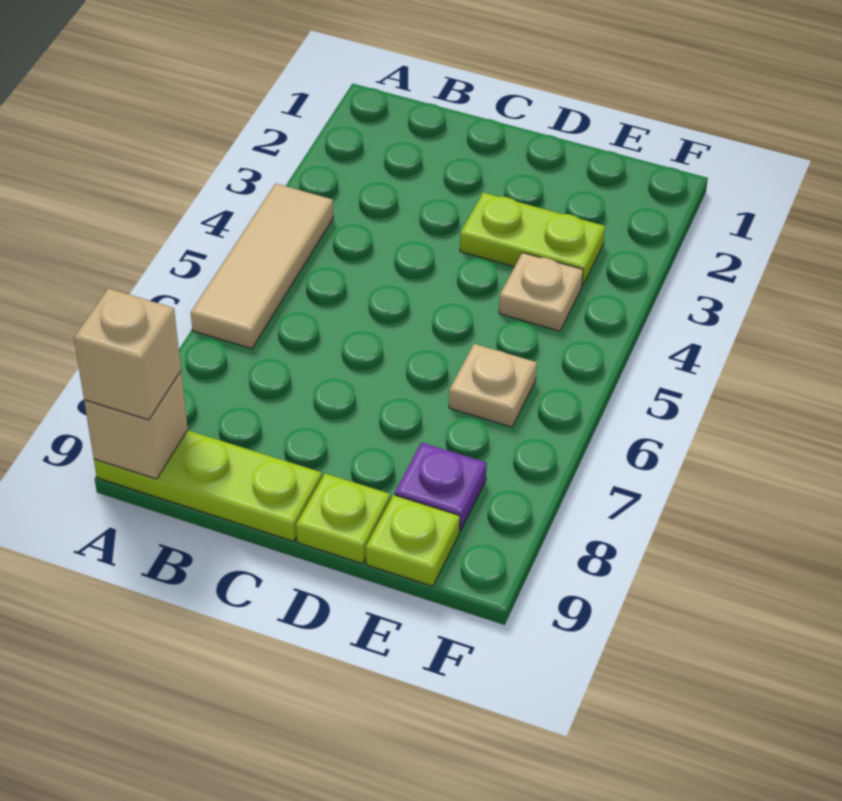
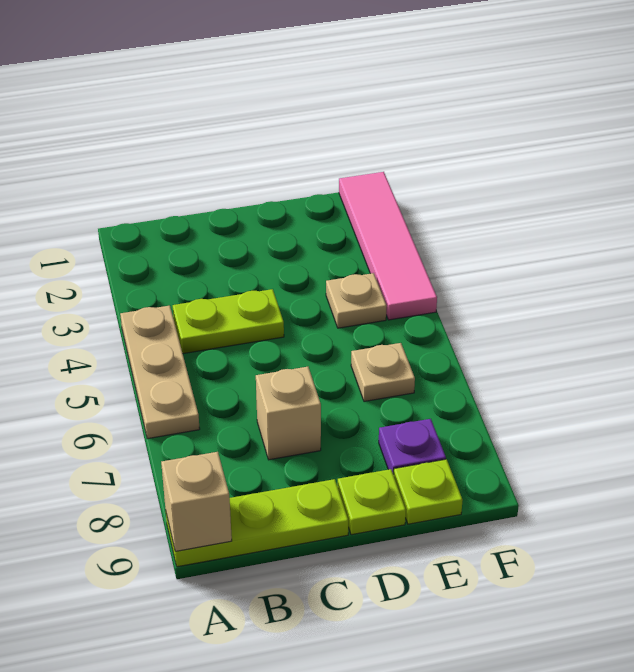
tan 1x3 tile [191,183,333,349] -> tan 1x3 plate [120,306,200,439]
tan 1x1 brick [74,288,181,420] -> tan 1x1 brick moved to [256,367,321,460]
lime 1x2 plate [460,193,605,286] -> lime 1x2 plate moved to [173,289,284,354]
none -> pink 1x4 tile [339,172,437,320]

